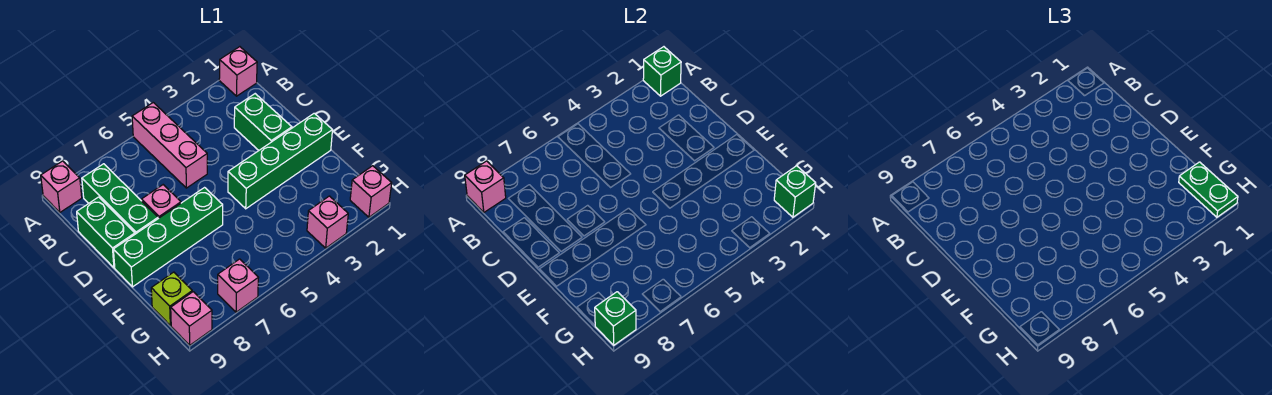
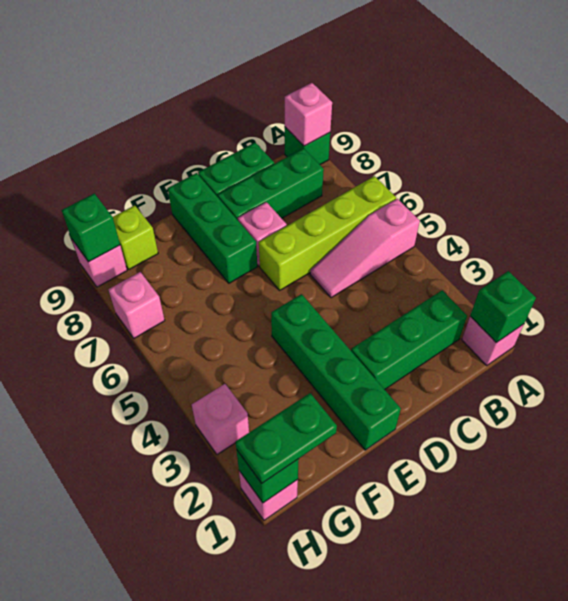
pink 1x3 brick [132,103,207,188] -> pink 1x3 slope [310,199,420,298]
none -> lime 1x4 brick [259,176,396,290]
pink 1x1 brick [41,161,82,212] -> green 1x1 brick [285,127,330,164]
green 1x2 brick [234,94,292,150] -> green 1x3 brick [351,290,467,390]
green 1x4 brick [113,188,223,287] -> green 1x3 brick [168,173,257,283]

